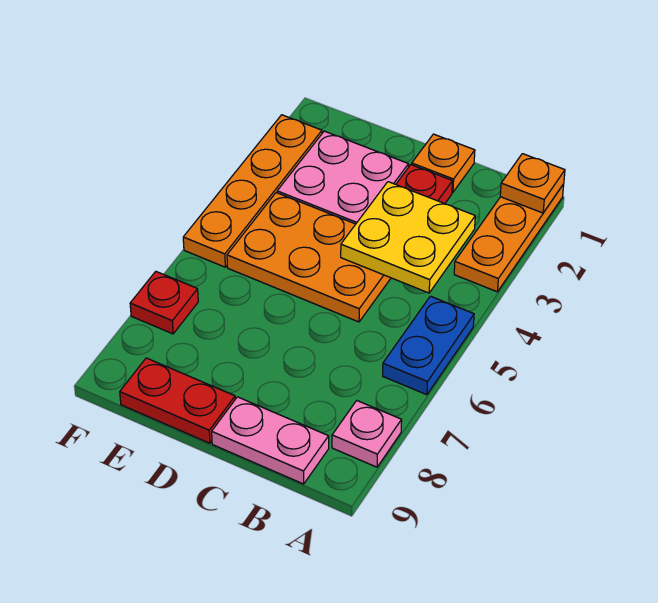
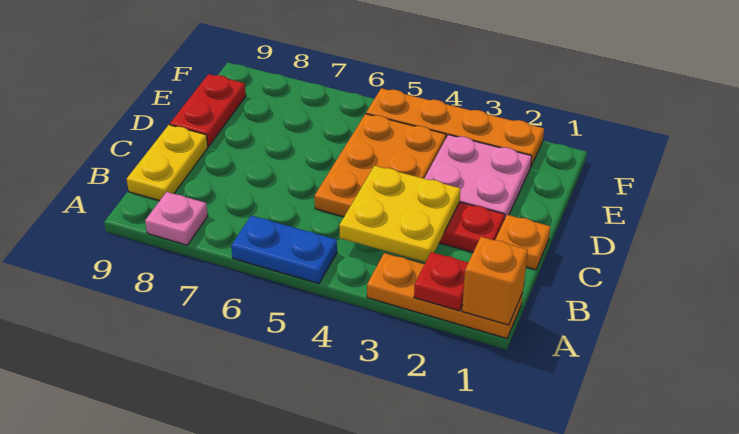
orange 1x1 plate [500,154,565,213] -> orange 1x1 brick [462,237,528,325]
pink 1x2 plate [212,397,329,484] -> yellow 1x2 plate [127,125,208,201]
red 1x1 plate [130,272,198,334] -> red 1x1 plate moved to [414,252,468,311]

